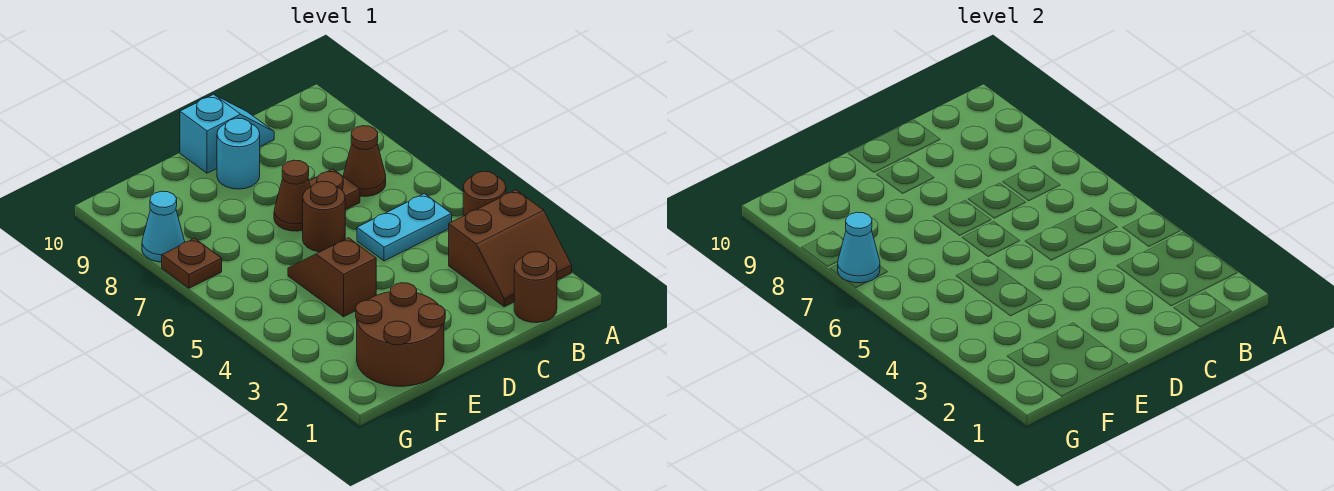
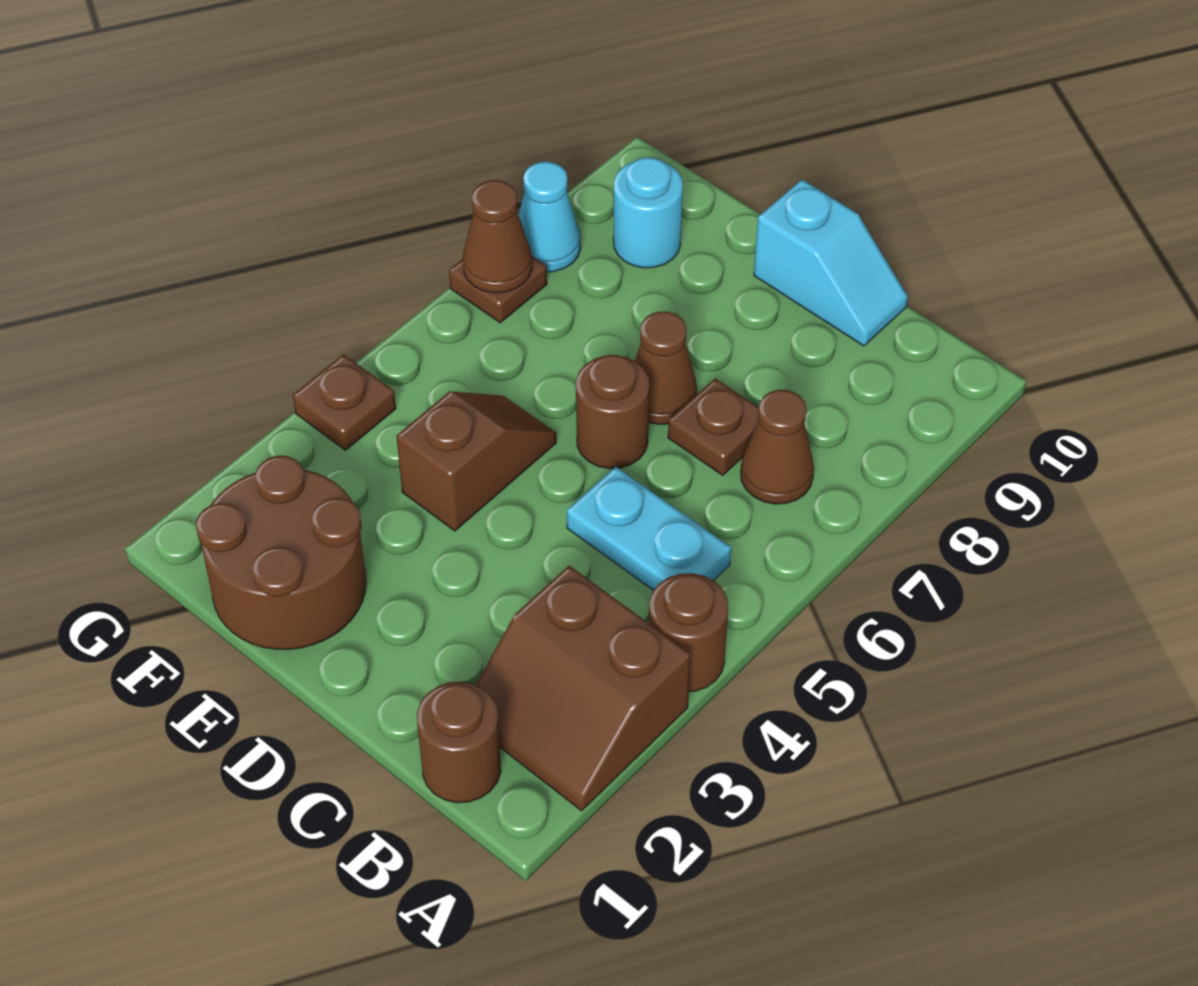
cyan 1x1 round brick [217,118,260,189] -> cyan 1x1 round brick moved to [613,157,683,268]
none -> brown 1x1 plate [293,354,396,450]
cyan 1x1 cone [838,212,880,283] -> brown 1x1 cone [463,180,532,293]

